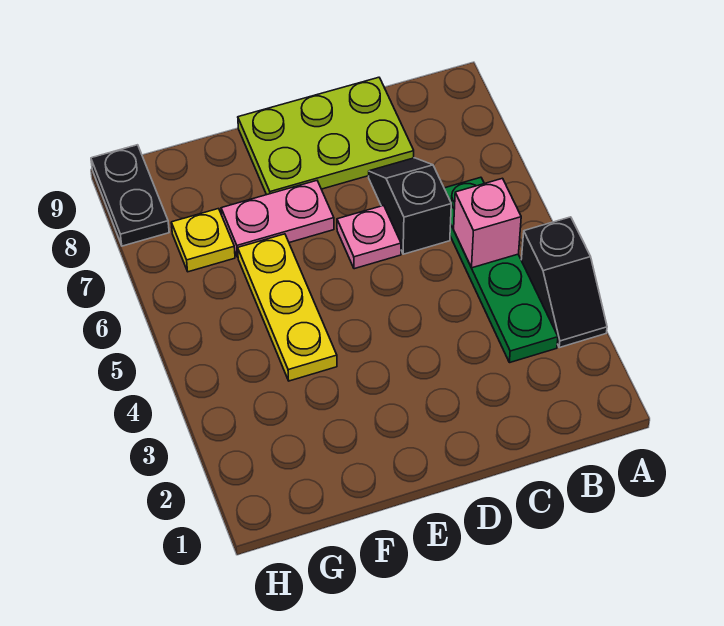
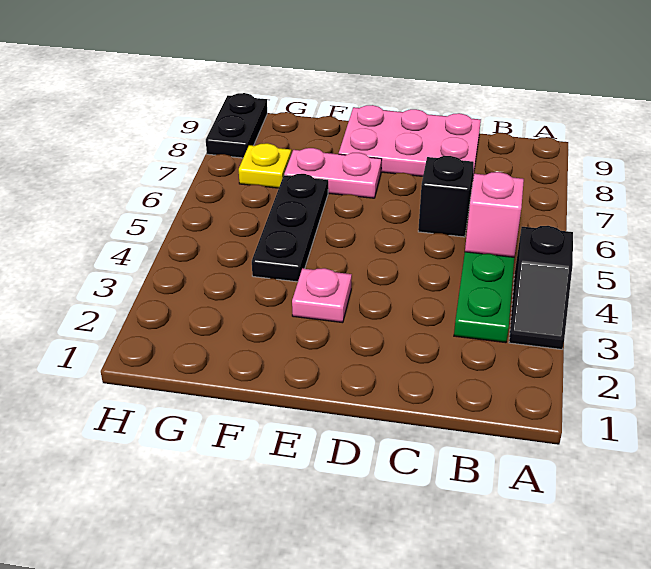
lime 2x3 plate [238,77,414,195] -> pink 2x3 plate [339,105,481,176]
pink 1x1 plate [337,205,401,269] -> pink 1x1 plate moved to [292,268,352,323]
yellow 1x3 plate [238,234,337,381] -> black 1x3 plate [252,174,328,282]

